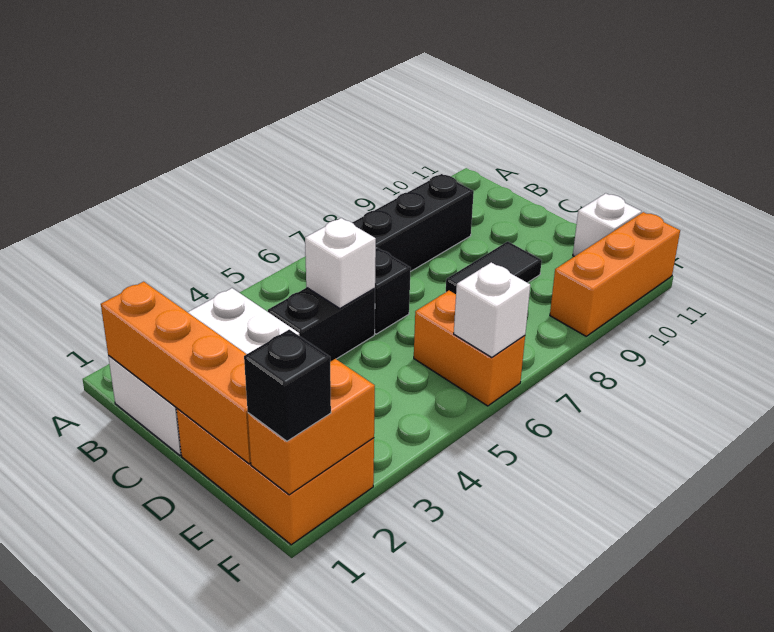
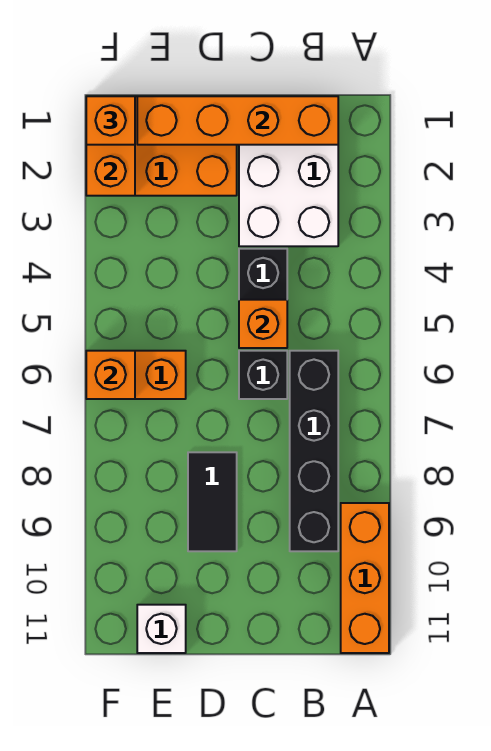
white 1x1 brick [305,218,376,308] -> orange 1x1 brick [239,300,287,348]
black 1x1 brick [244,329,331,441] -> orange 1x1 brick [86,96,135,145]
white 1x1 brick [454,262,530,357] -> orange 1x1 brick [86,351,135,399]
orange 1x3 brick [550,212,680,336] -> orange 1x3 brick moved to [341,503,389,653]

